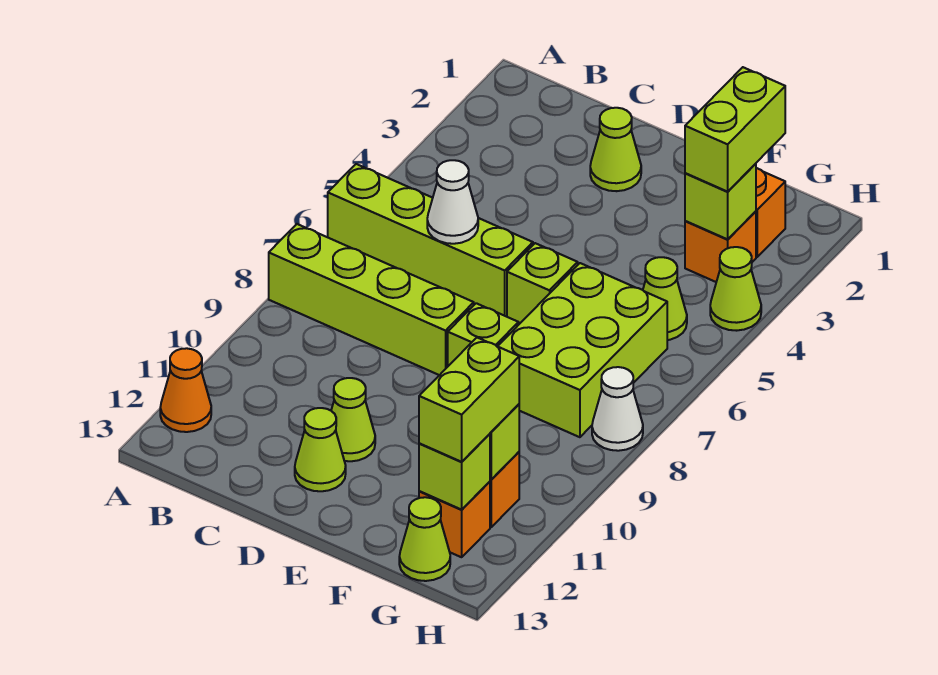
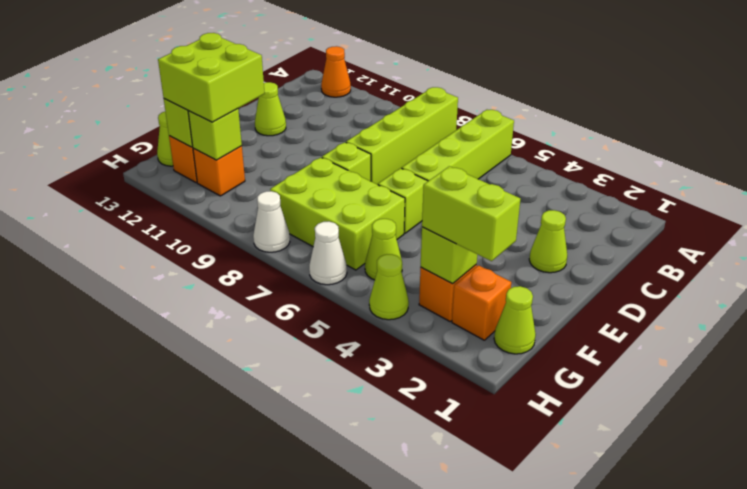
white 1x1 cone [427,160,478,244] -> white 1x1 cone moved to [309,222,347,285]
lime 1x1 cone [331,378,375,461] -> lime 1x1 cone moved to [494,286,536,354]
lime 1x2 brick [419,338,519,462] -> lime 2x2 brick [158,33,265,122]

